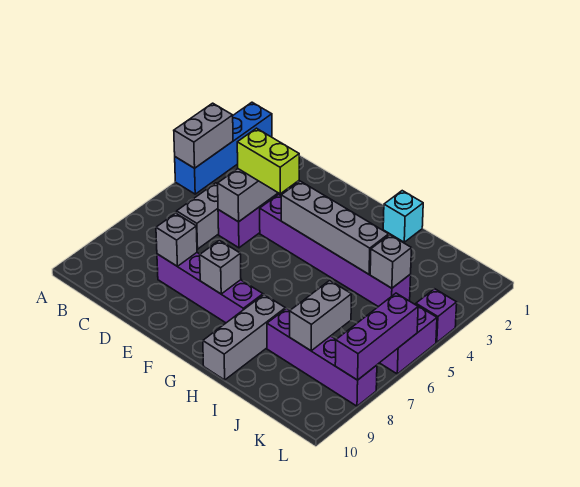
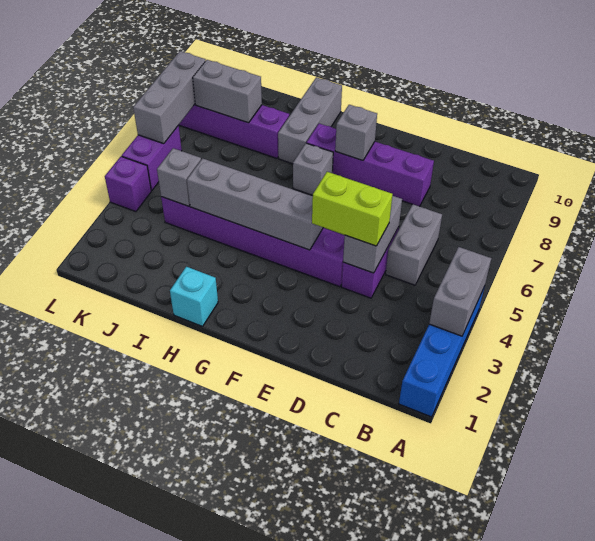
grey 1x1 brick [156,213,197,266] -> grey 1x1 brick moved to [293,143,333,195]
grey 1x2 brick [290,280,352,351] -> grey 1x2 brick turned to [193,60,262,123]
purple 1x3 brick [335,293,418,380] -> grey 1x3 brick [133,51,206,144]

